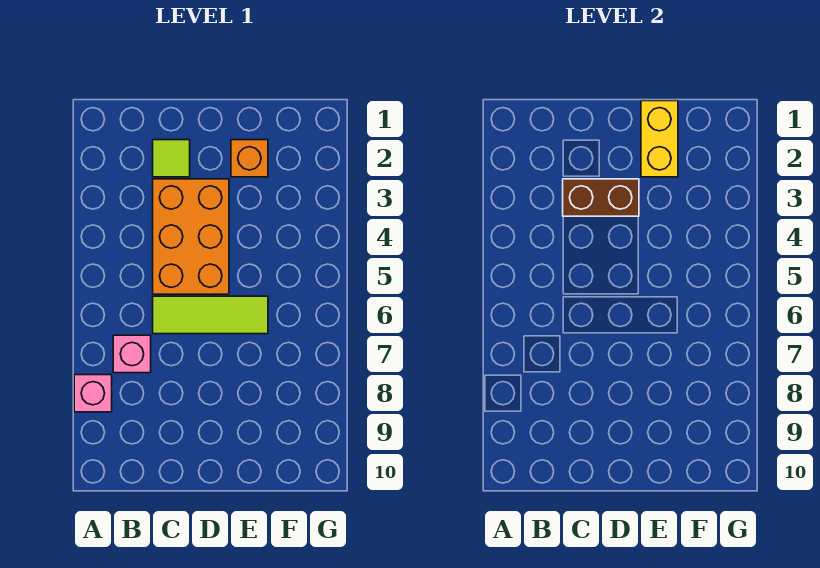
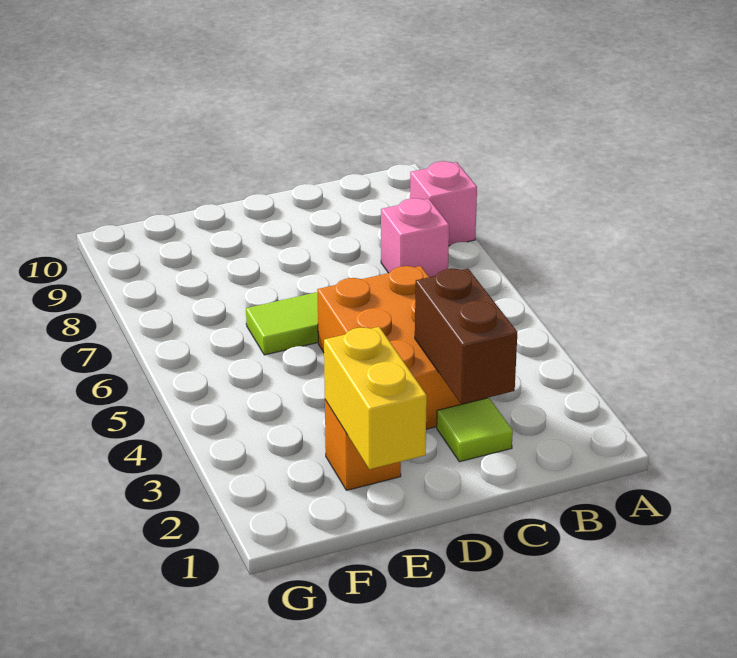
brown 1x2 brick [563,179,639,216] -> brown 1x2 brick turned to [415,269,517,404]

